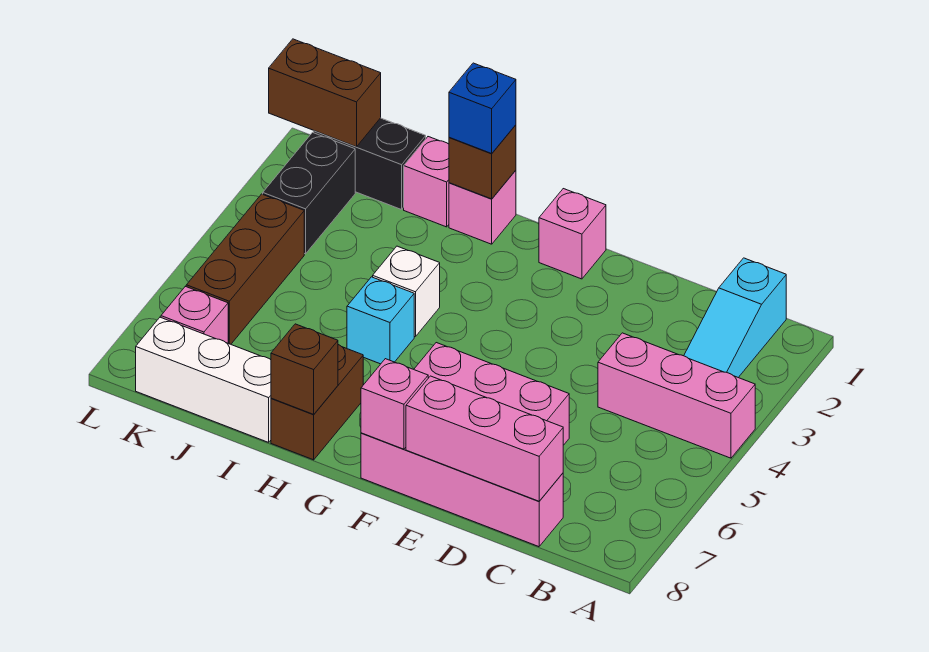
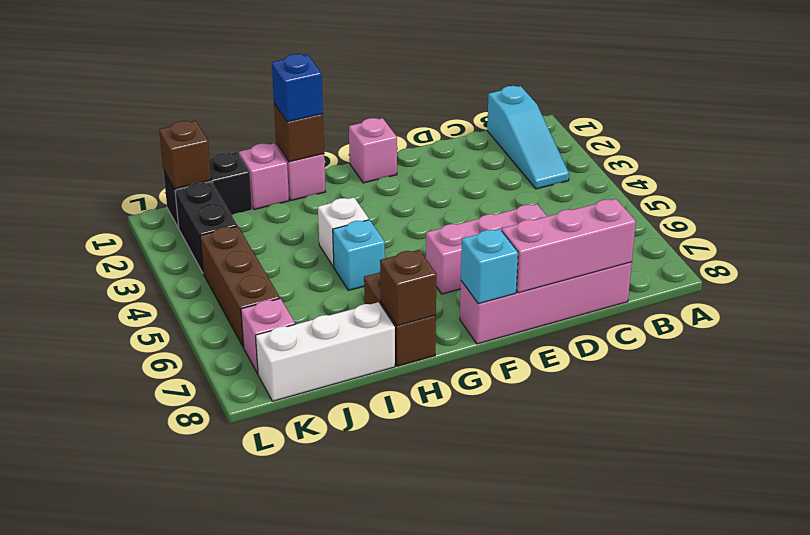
pink 1x3 brick [598,333,755,458] -> none
pink 1x1 brick [361,359,428,449] -> cyan 1x1 brick [461,229,518,304]
brown 1x2 brick [269,39,381,147] -> brown 1x1 brick [159,121,211,189]

